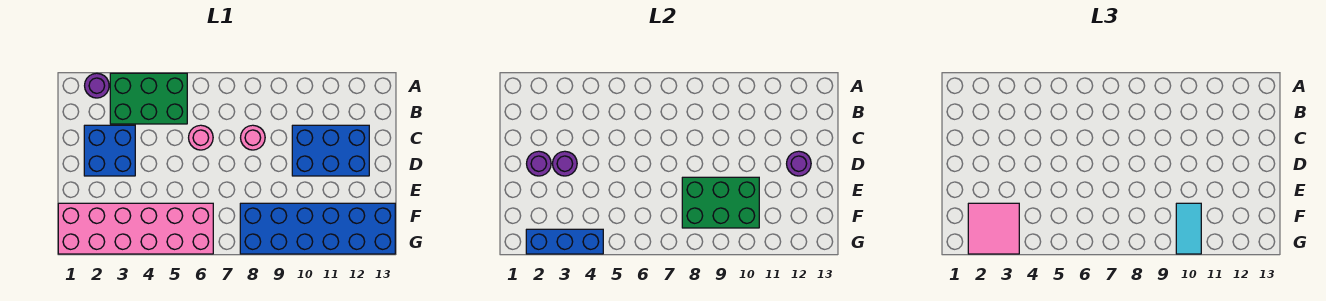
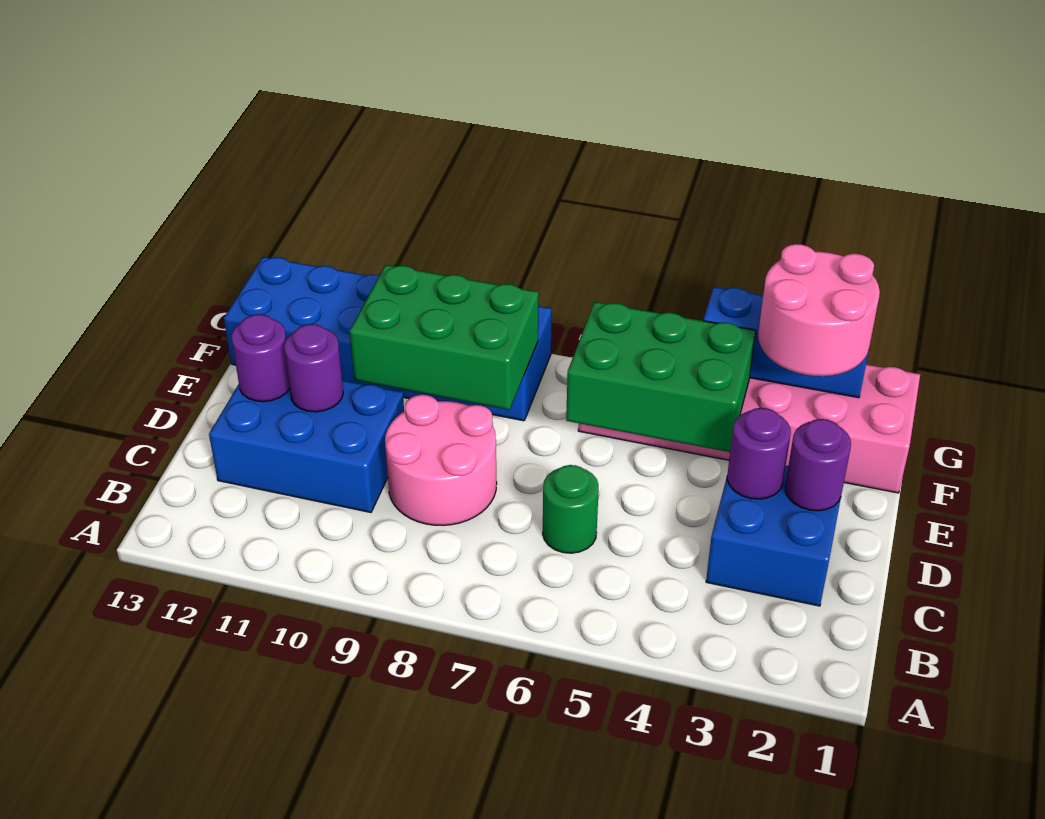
purple 1x1 round brick [85,73,109,98] -> purple 1x1 round brick moved to [284,324,343,412]
green 2x3 brick [110,73,187,124] -> green 2x3 brick moved to [566,302,756,452]
pink 1x1 round brick [189,125,213,150] -> green 1x1 round brick [543,465,599,553]
pink 1x1 round brick [241,125,265,150] -> pink 2x2 round brick [385,395,497,525]
pink 2x2 tile [968,203,1019,254] -> pink 2x2 round brick [758,244,880,376]
cyan 1x2 tile [1176,203,1201,254] -> none

